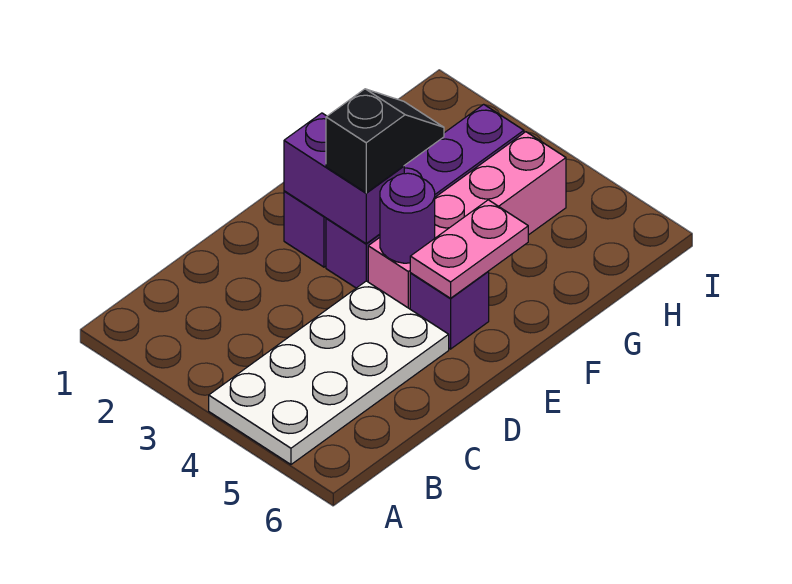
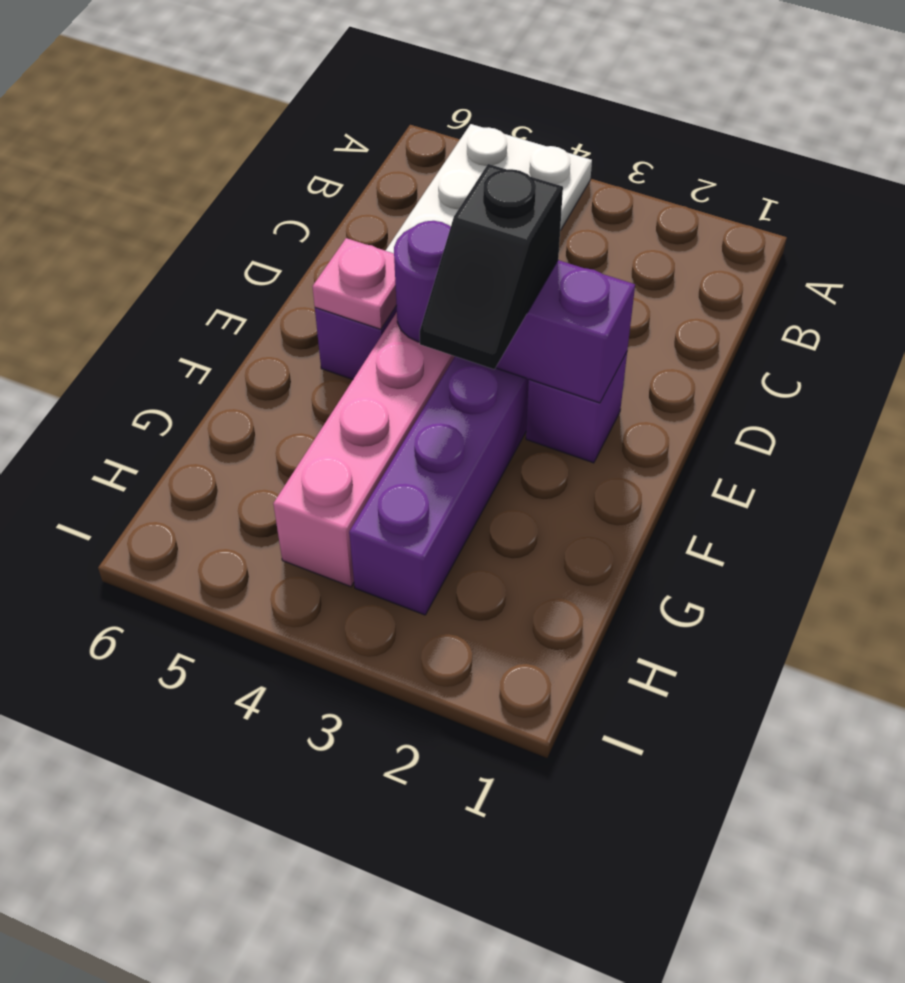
pink 1x2 plate [410,200,528,298] -> pink 1x1 plate [313,238,397,329]

